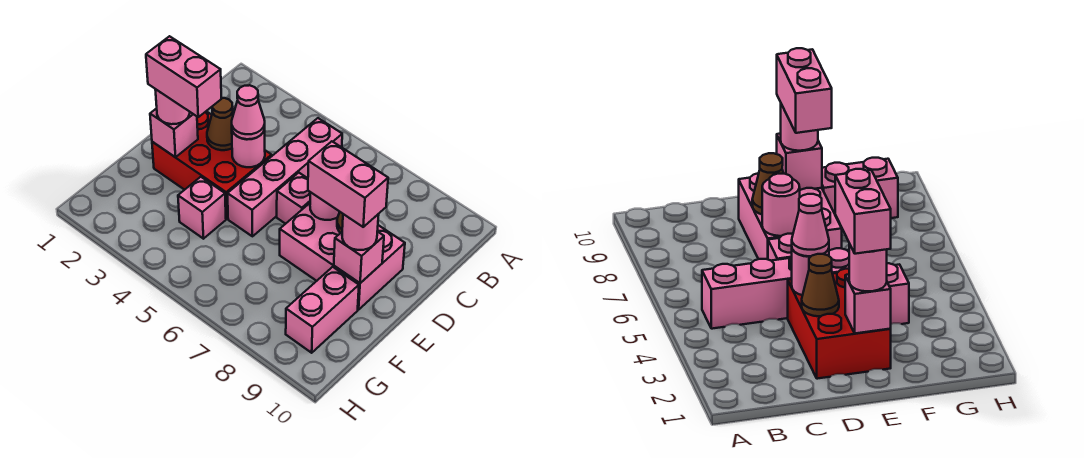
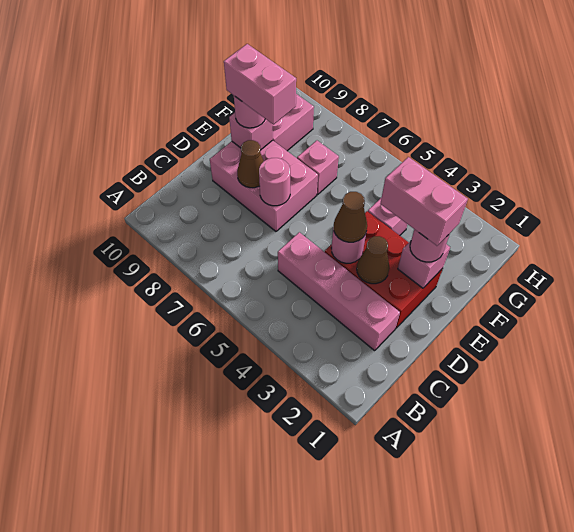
pink 1x4 brick [228,118,342,236] -> pink 1x4 brick turned to [278,232,400,351]
pink 1x1 cone [232,85,265,139] -> brown 1x1 cone [334,192,367,242]
pink 1x1 brick [277,173,310,224] -> pink 1x1 brick moved to [297,141,339,194]

